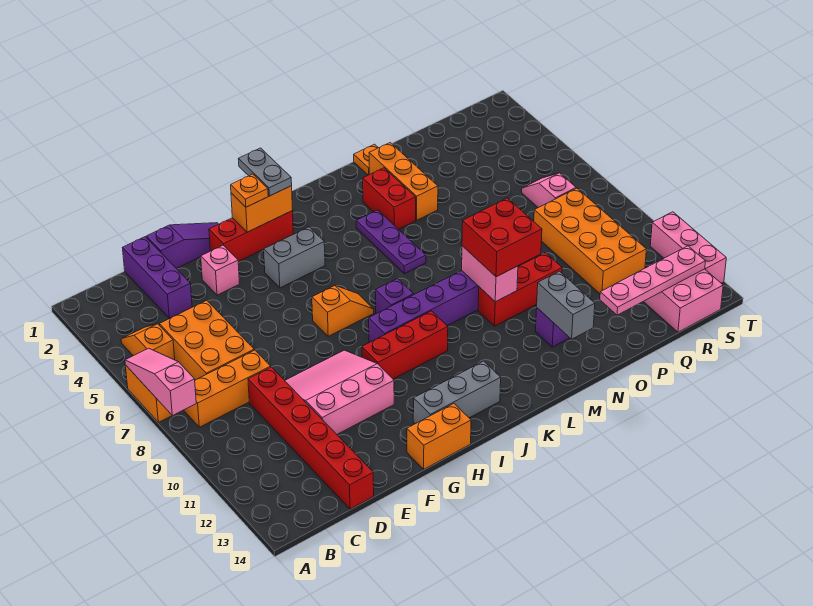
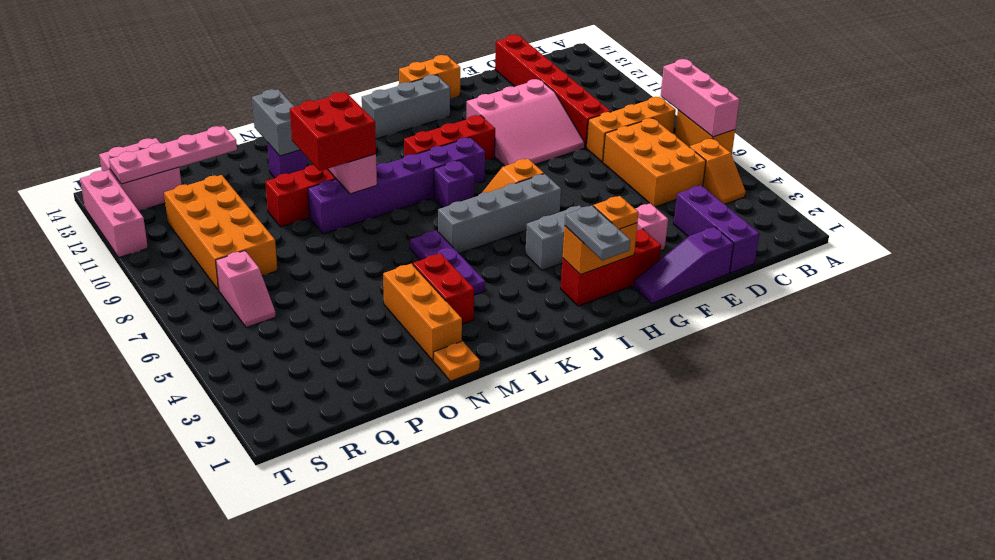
pink 1x3 slope [125,348,196,416] -> pink 1x3 brick [661,59,740,137]
none -> grey 1x4 brick [438,174,561,254]

